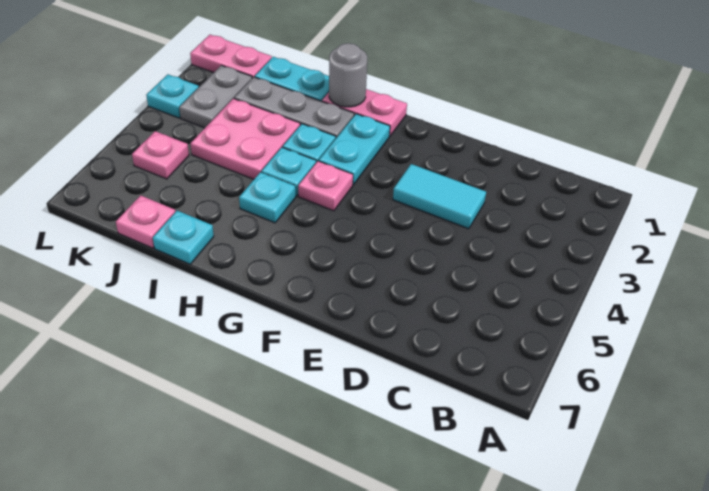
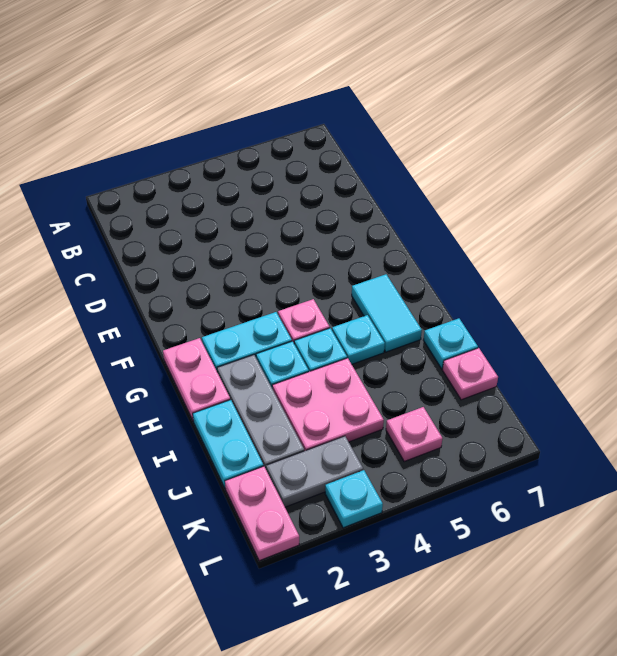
cyan 1x2 tile [393,164,486,229] -> cyan 1x2 tile moved to [352,274,422,352]
grey 1x1 round brick [329,43,367,107] -> none

